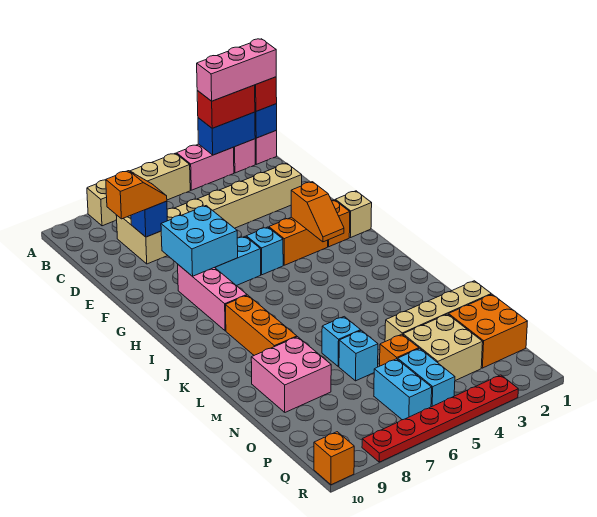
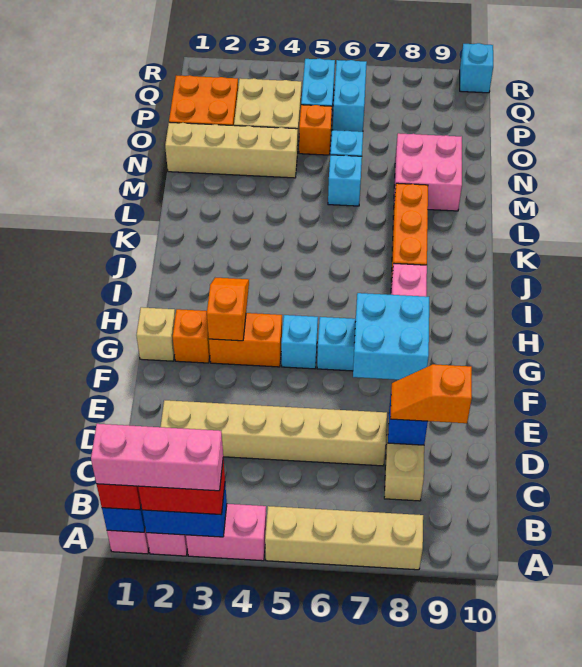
red 1x6 plate [362,375,518,462] -> none
orange 1x1 brick [314,432,354,485] -> cyan 1x1 brick [460,43,493,93]

